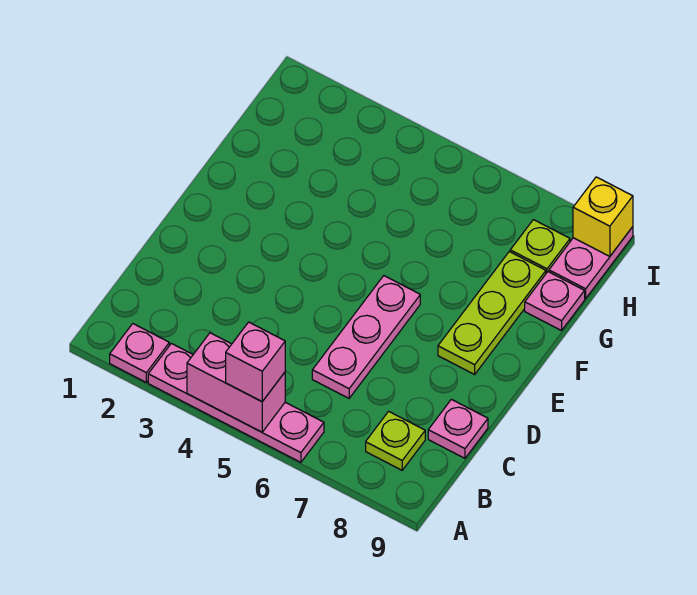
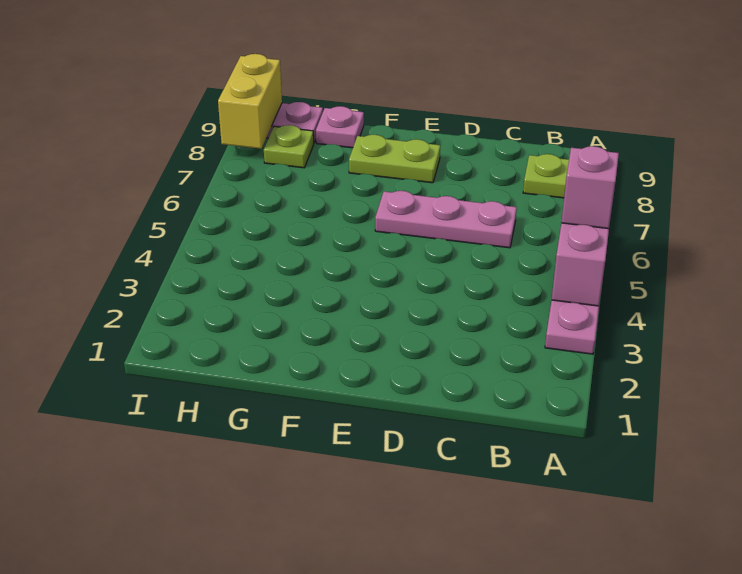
pink 1x1 plate [110,324,169,382] -> none
pink 1x1 plate [428,399,488,458] -> none
lime 1x3 plate [438,252,546,374] -> lime 1x2 plate [349,135,440,183]
yellow 1x1 brick [573,177,633,256] -> yellow 1x2 brick [218,54,282,149]

